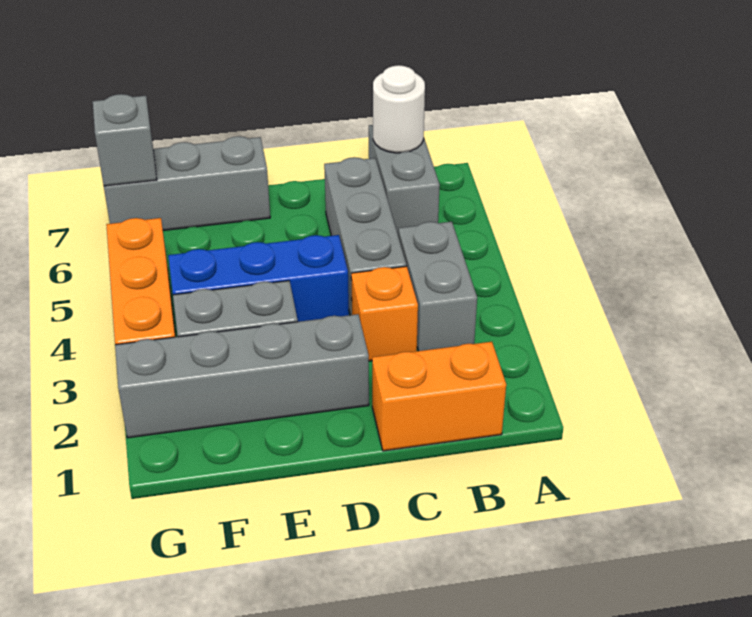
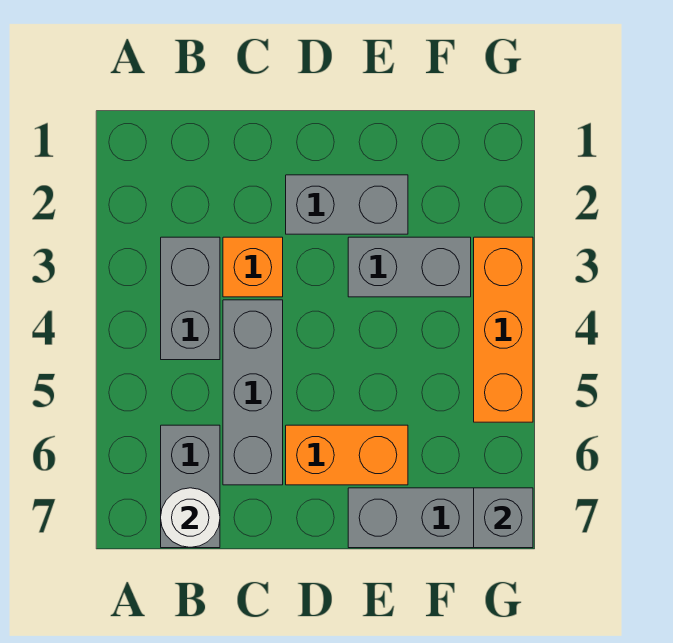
orange 1x2 brick [372,342,506,451] -> orange 1x2 brick moved to [286,425,408,485]
grey 1x4 brick [115,314,369,438] -> grey 1x2 brick [286,175,408,234]
blue 1x3 brick [168,235,349,322] -> none

